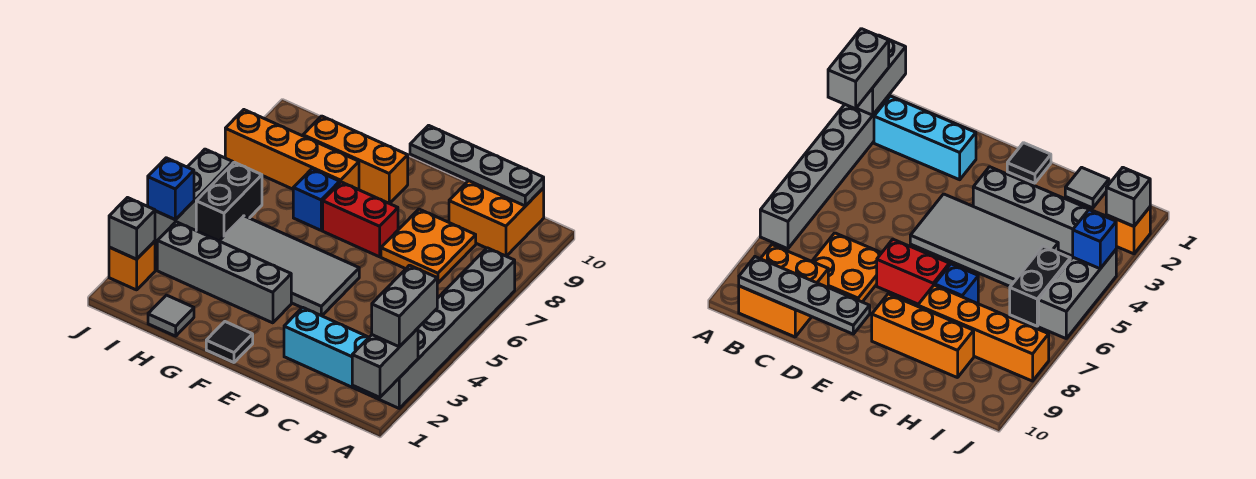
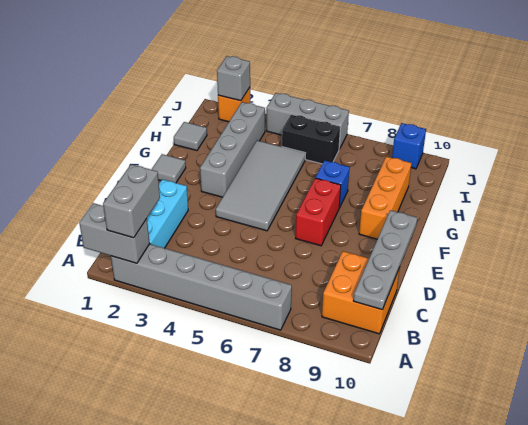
grey 1x2 brick [372,265,437,347] -> grey 1x2 brick turned to [103,164,160,238]
orange 2x2 plate [381,209,476,283] -> none
black 1x1 tile [206,322,253,362] -> grey 1x1 tile [151,154,186,183]
orange 1x4 brick [225,110,359,190] -> none
blue 1x1 brick [148,158,194,220] -> blue 1x1 brick moved to [392,123,426,169]

